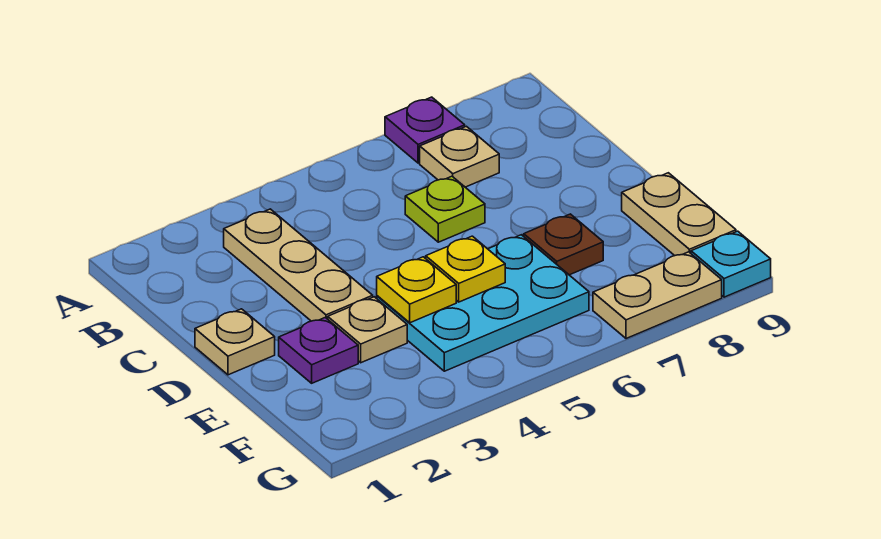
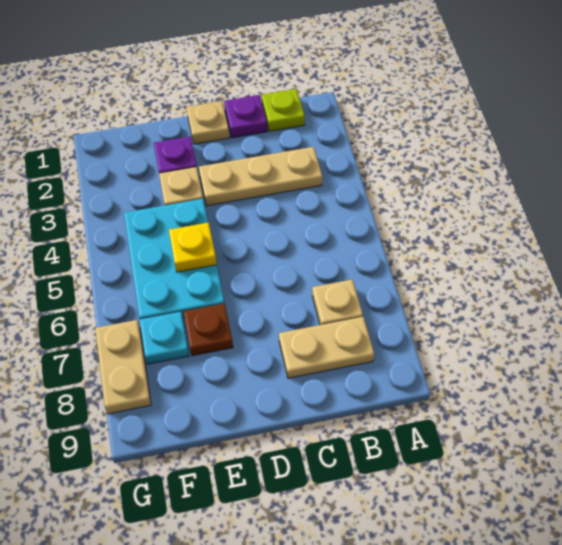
purple 1x1 plate [385,97,465,163] -> purple 1x1 plate moved to [224,95,267,138]
lime 1x1 plate [405,176,485,242] -> lime 1x1 plate moved to [262,89,305,131]
yellow 1x1 plate [377,257,456,323] -> none
tan 1x2 plate [622,173,736,256] -> tan 1x2 plate moved to [279,317,374,378]
cyan 1x1 plate [691,231,771,297] -> cyan 1x1 plate moved to [140,312,189,364]

